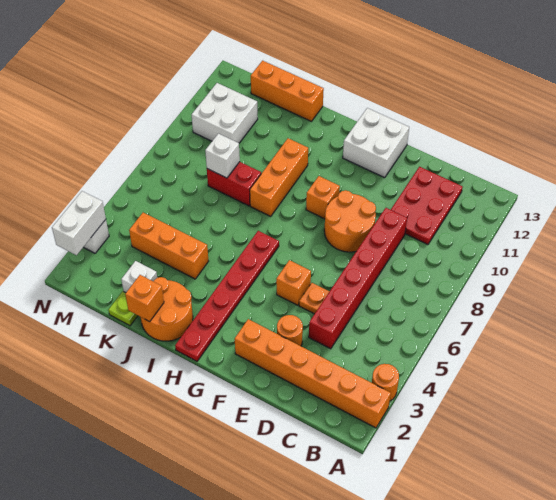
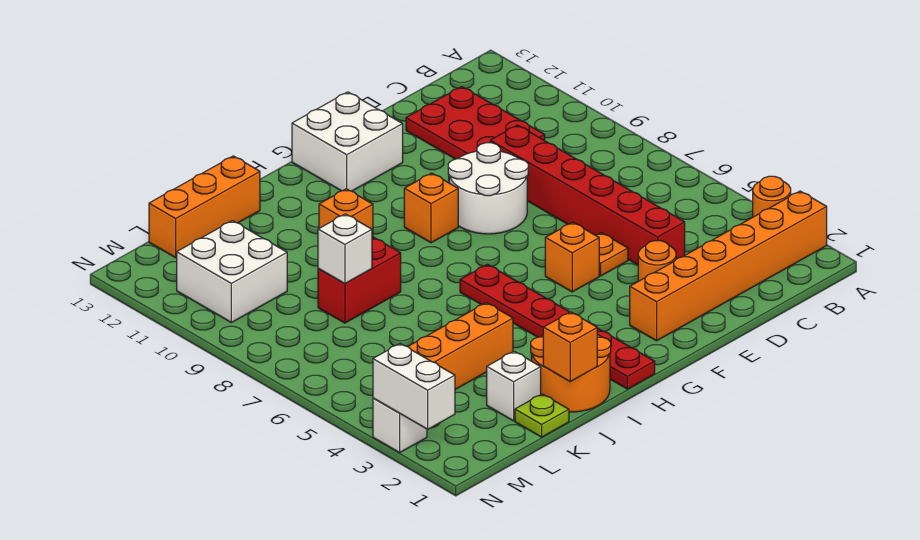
orange 2x2 round brick [324,190,376,252] -> white 2x2 round brick [448,143,528,234]
orange 1x3 brick [250,138,308,216] -> orange 1x1 brick [319,189,373,238]

